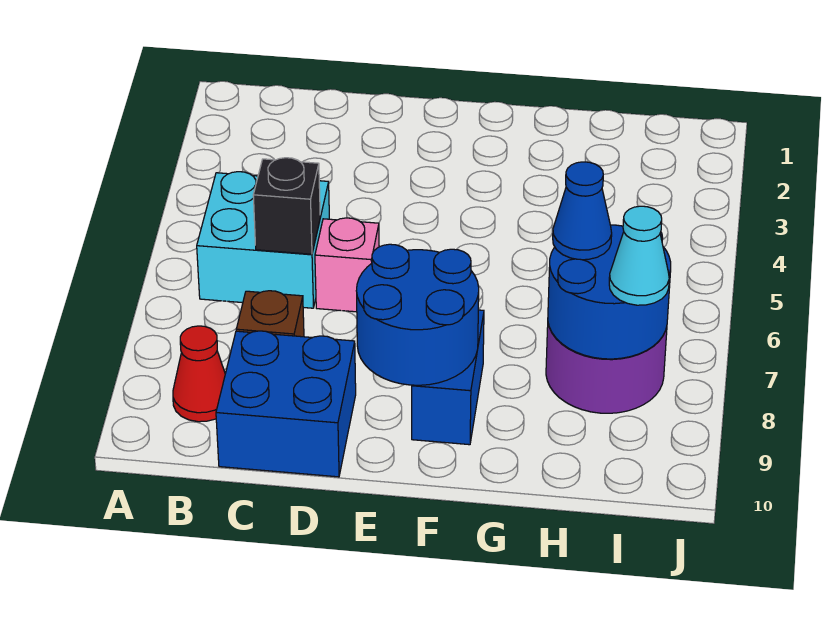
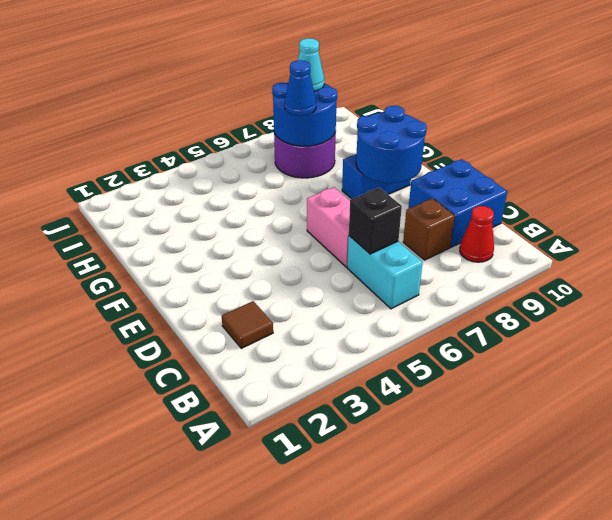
cyan 2x2 brick [197,172,329,308] -> cyan 1x2 brick [347,236,423,309]
none -> brown 1x1 tile [222,301,273,348]
pink 1x1 brick [315,218,379,312] -> pink 1x2 brick [307,187,350,267]

